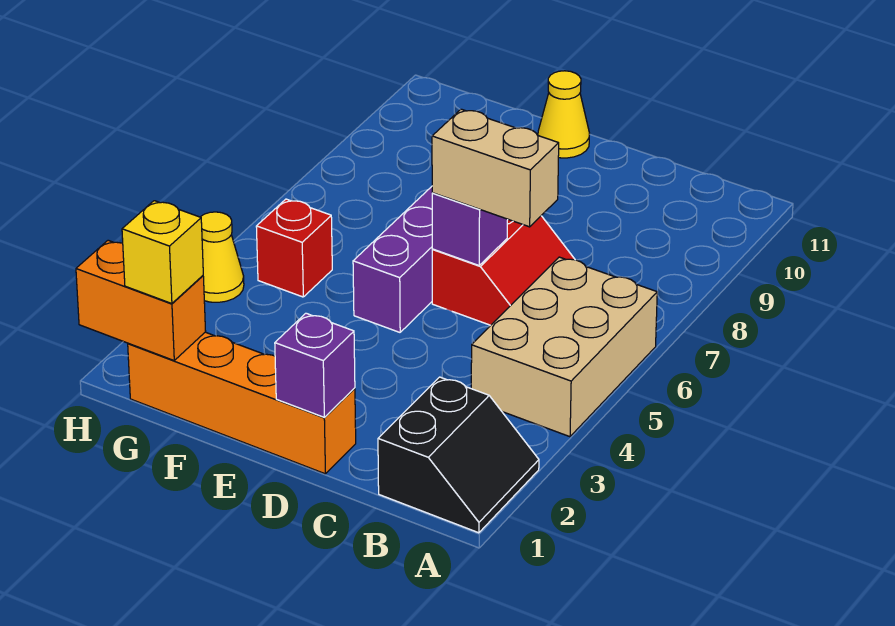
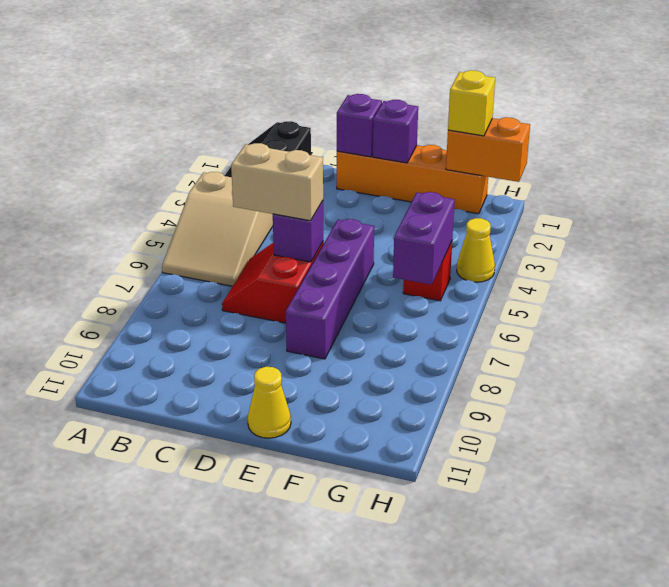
tan 2x3 brick [471,257,657,437] -> tan 2x3 slope [162,172,273,286]
none -> purple 1x1 brick [373,100,418,163]
none -> purple 1x2 brick [393,192,455,285]

